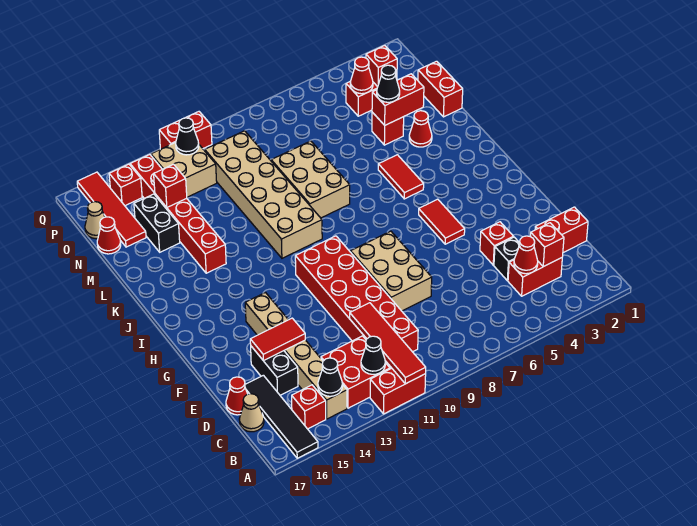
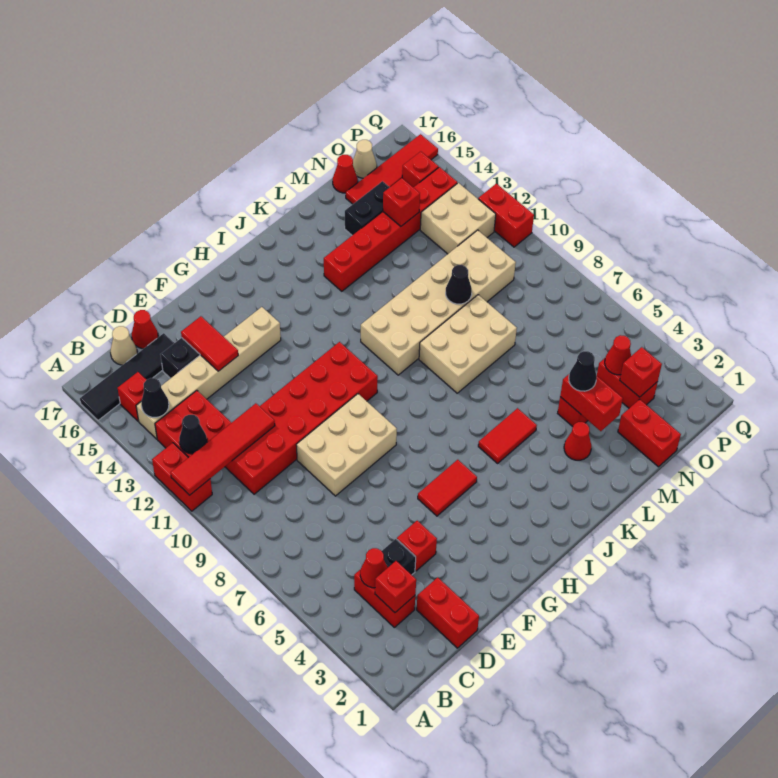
red 1x2 brick [418,61,463,117] -> red 1x2 brick turned to [618,399,681,467]
black 1x1 cone [176,118,199,155] -> black 1x1 cone moved to [446,265,472,304]

